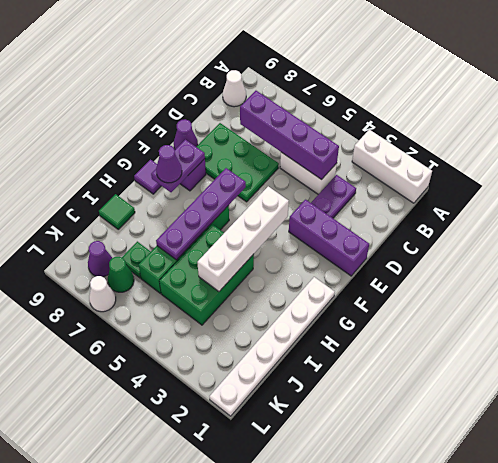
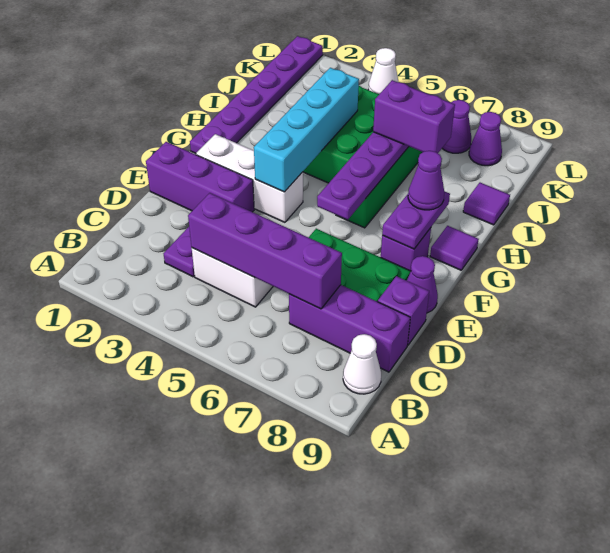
white 1x3 brick [352,129,432,203] -> white 1x3 brick moved to [196,134,303,222]
none -> purple 1x3 brick [289,285,410,372]
none -> purple 1x1 brick [378,276,429,345]
white 1x4 brick [197,186,289,291] -> cyan 1x4 brick [254,68,359,192]
white 1x6 plate [209,277,335,416] -> purple 1x6 plate [190,36,323,153]
none -> purple 1x2 brick [373,80,455,153]
green 1x1 tile [99,194,135,229] -> purple 1x1 tile [463,183,510,225]
green 1x1 plate [122,242,151,278] -> none
green 1x1 cone [108,257,134,292] -> purple 1x1 cone [442,100,471,153]
white 1x1 cone [89,276,116,312] -> white 1x1 cone moved to [368,48,399,94]

